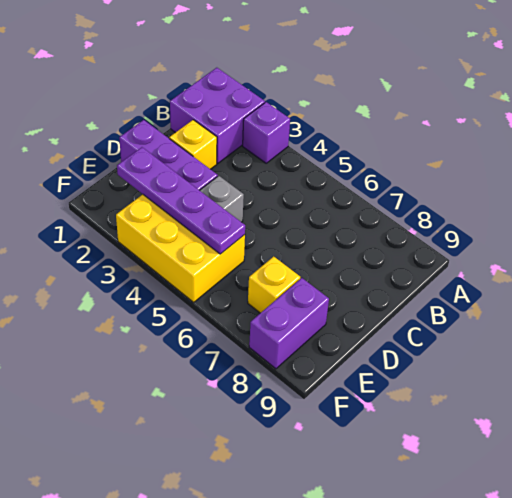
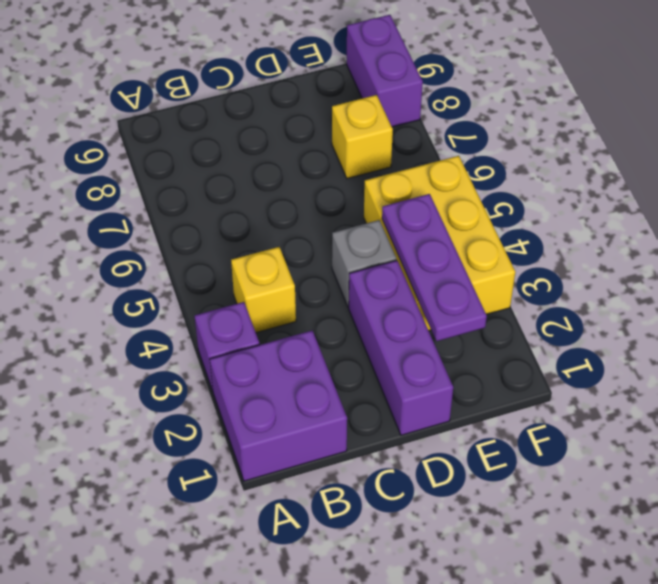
yellow 1x1 brick [169,120,217,169] -> yellow 1x1 brick moved to [231,247,296,333]
purple 1x4 plate [117,147,245,254] -> purple 1x3 plate [382,194,487,341]
purple 1x2 brick [249,278,329,369] -> purple 1x2 brick turned to [347,15,423,127]

